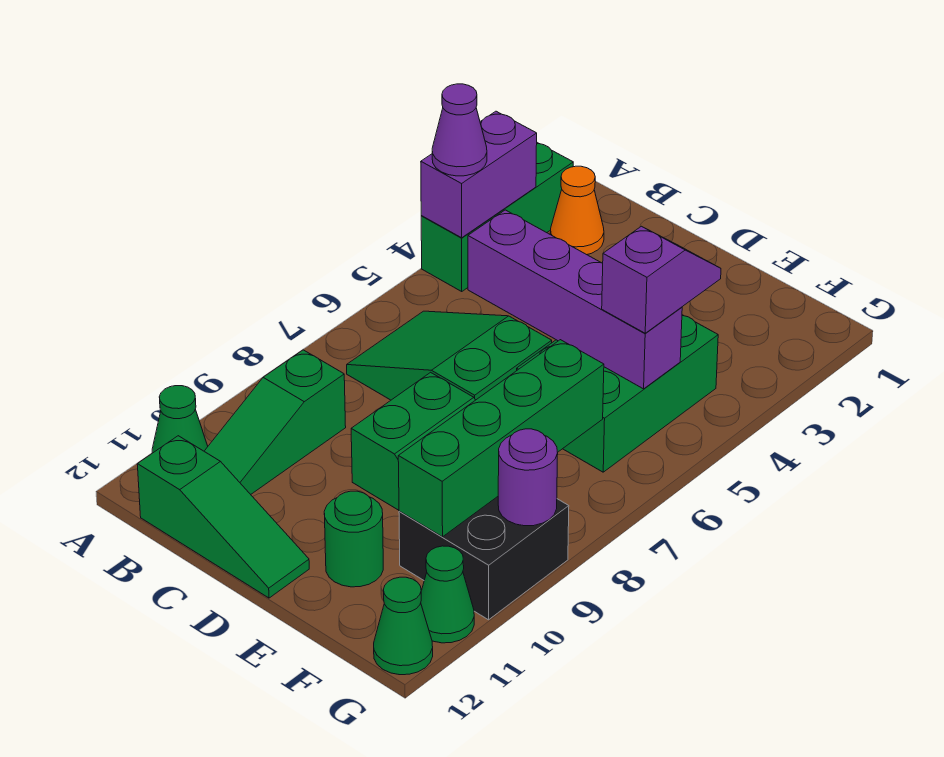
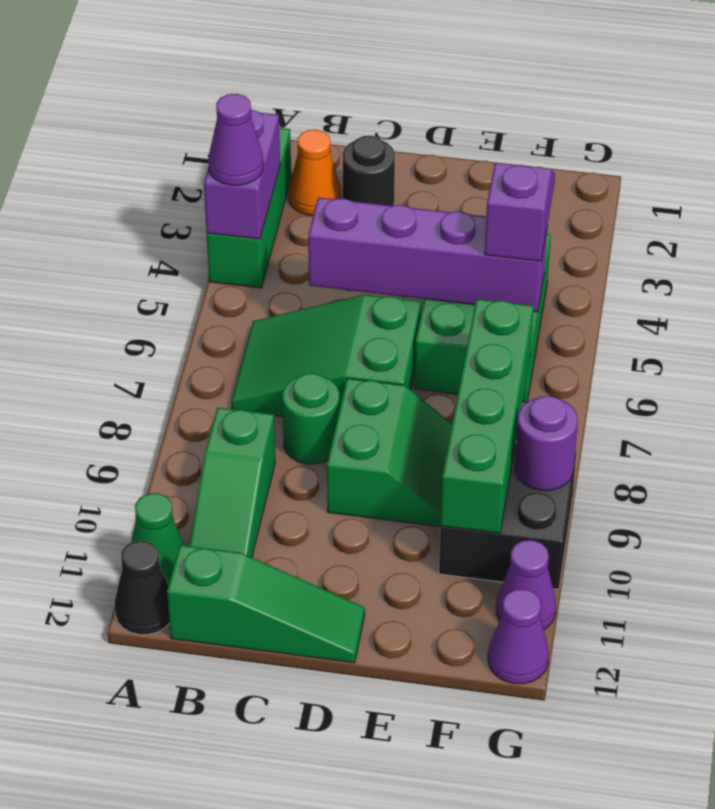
none -> black 1x1 cone [114,541,170,635]
none -> black 1x1 round brick [343,136,395,206]
green 1x1 round brick [324,491,383,587] -> green 1x1 round brick moved to [282,373,339,464]
green 1x1 cone [421,546,474,643] -> purple 1x1 cone [496,540,556,630]
green 1x1 cone [374,577,433,675] -> purple 1x1 cone [488,589,549,684]

